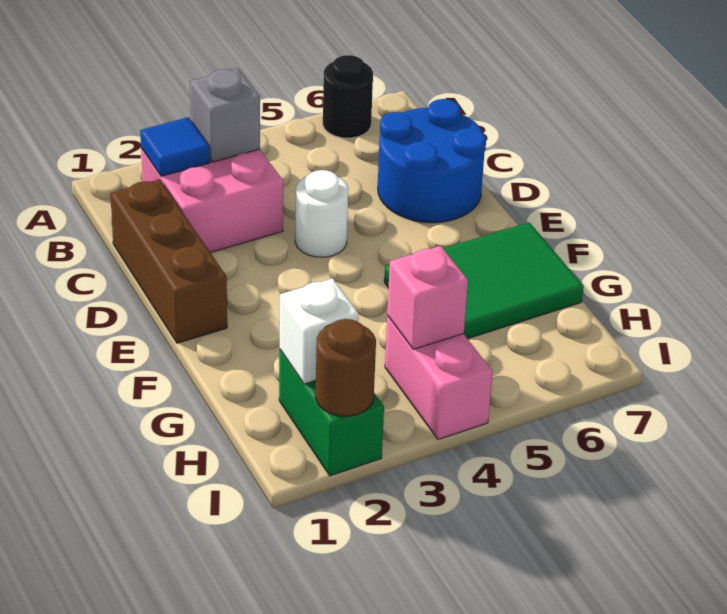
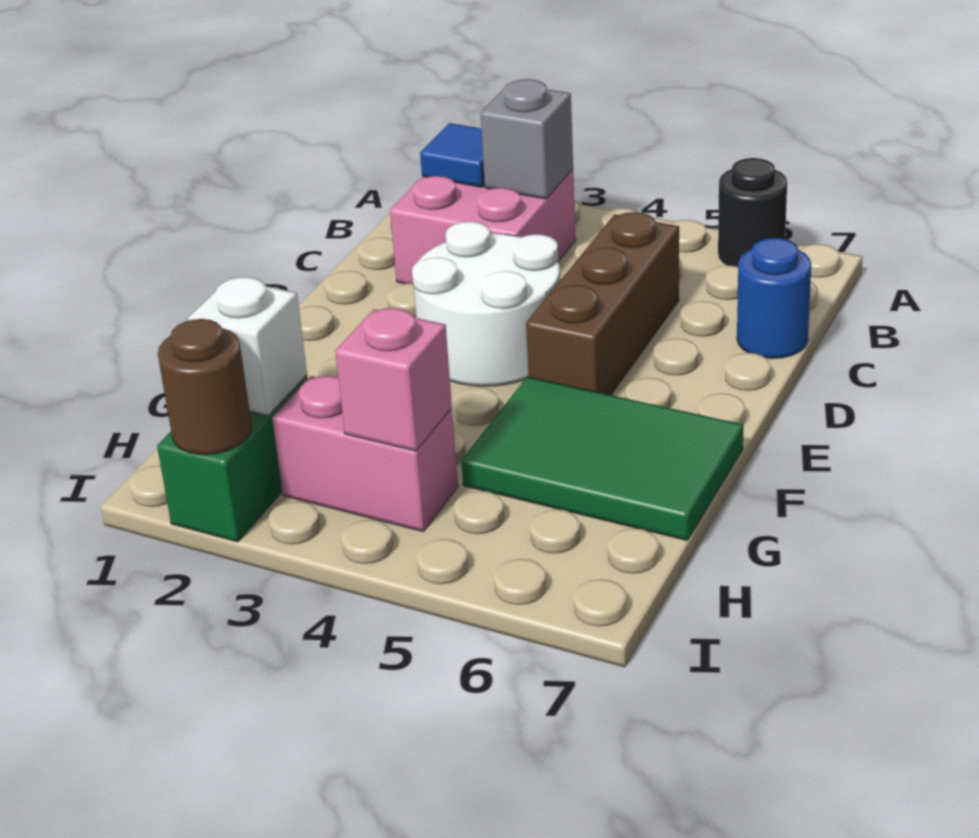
brown 1x3 brick [110,179,227,343] -> brown 1x3 brick moved to [526,212,679,395]
blue 2x2 round brick [378,99,486,223] -> blue 1x1 round brick [737,238,811,359]
white 1x1 round brick [295,170,348,257] -> white 2x2 round brick [412,221,560,386]
pink 1x2 brick [385,316,493,440] -> pink 1x2 brick turned to [272,376,458,532]

